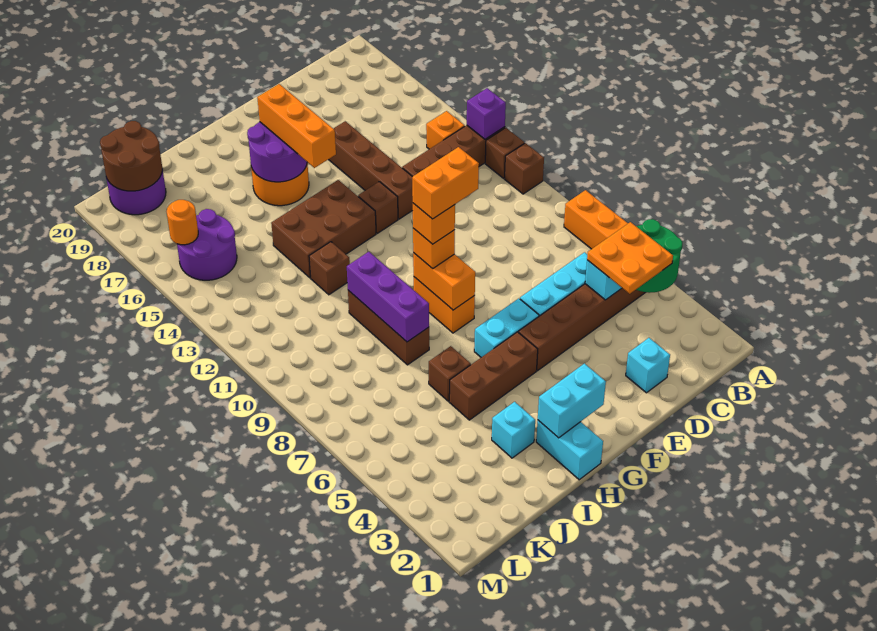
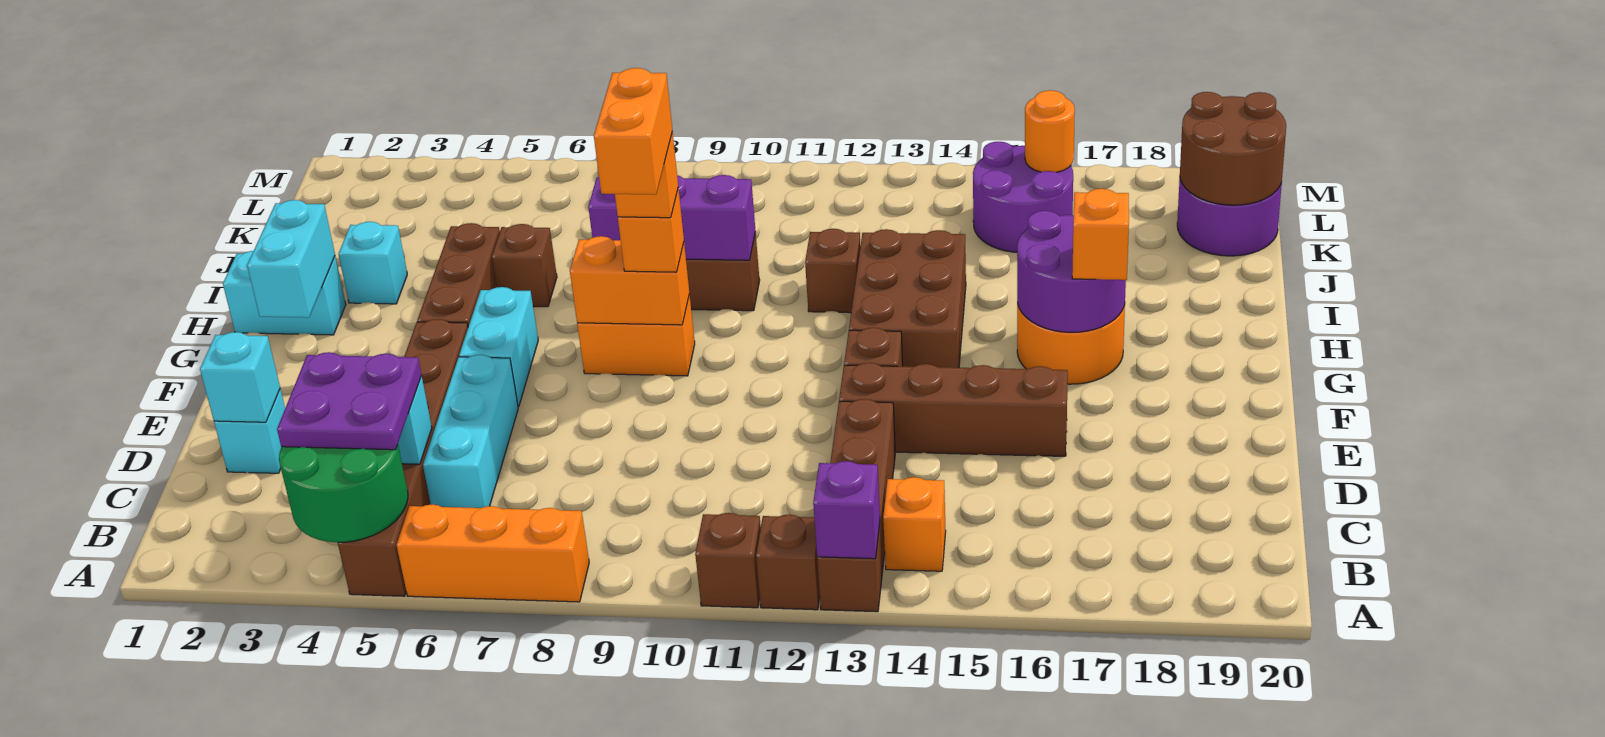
orange 2x2 plate [587,222,673,294] -> purple 2x2 plate [277,352,421,450]
none -> cyan 1x1 brick [200,332,280,422]
orange 1x3 brick [257,84,336,168] -> orange 1x1 brick [1072,189,1129,280]

